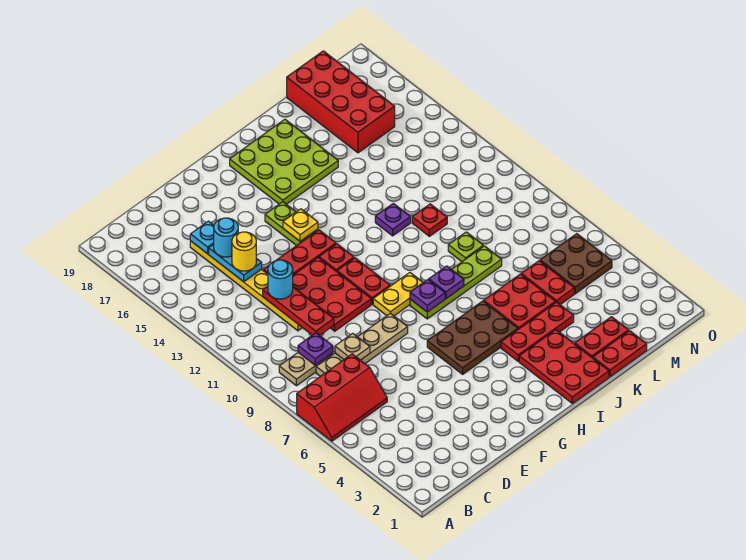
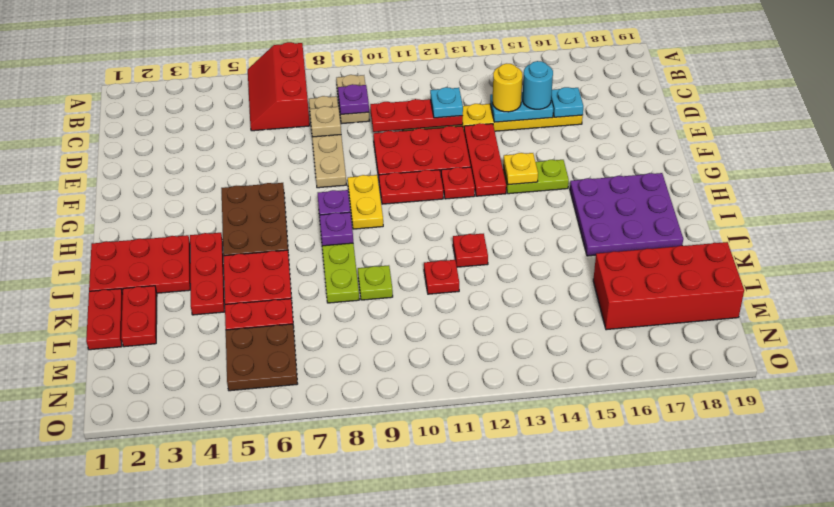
cyan 1x1 round brick [268,260,293,299] -> cyan 1x1 plate [430,87,463,118]
lime 3x3 plate [230,119,338,204] -> purple 3x3 plate [570,173,683,256]
purple 1x1 plate [375,203,411,236] -> red 1x1 plate [453,234,488,267]

